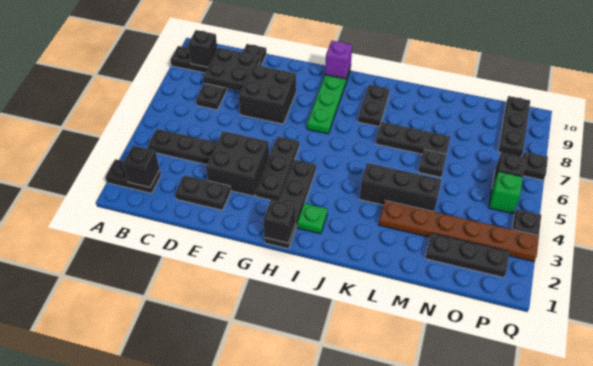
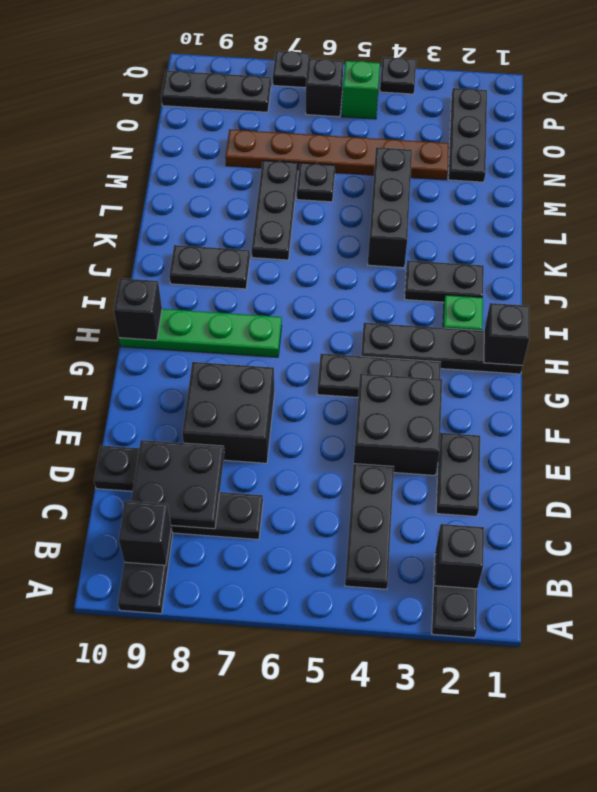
purple 1x1 brick [325,41,352,79] -> black 1x1 brick [114,278,162,340]
none -> black 1x2 plate [405,260,484,302]
brown 1x6 plate [379,201,539,262] -> brown 1x6 plate turned to [225,129,449,180]

